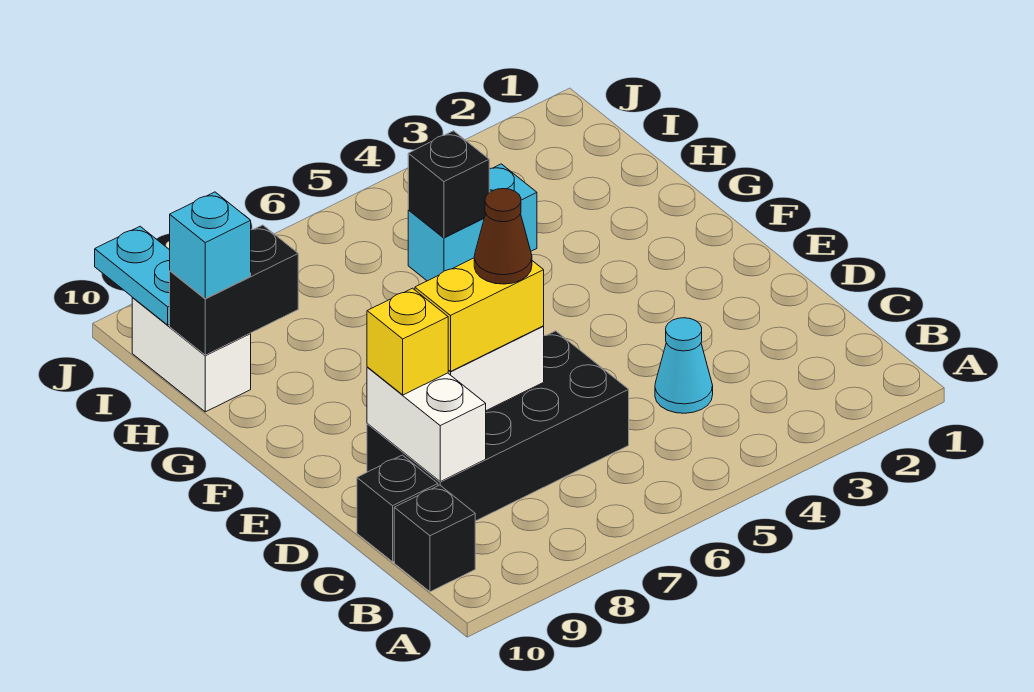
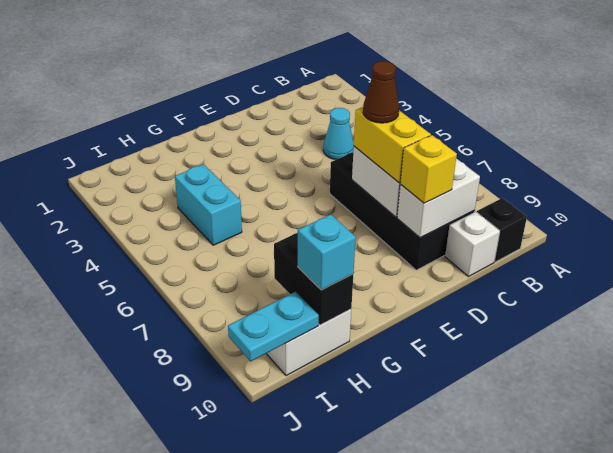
black 1x1 brick [357,455,438,562] -> white 1x1 brick [445,212,500,277]
black 1x1 brick [408,131,489,237] -> none

